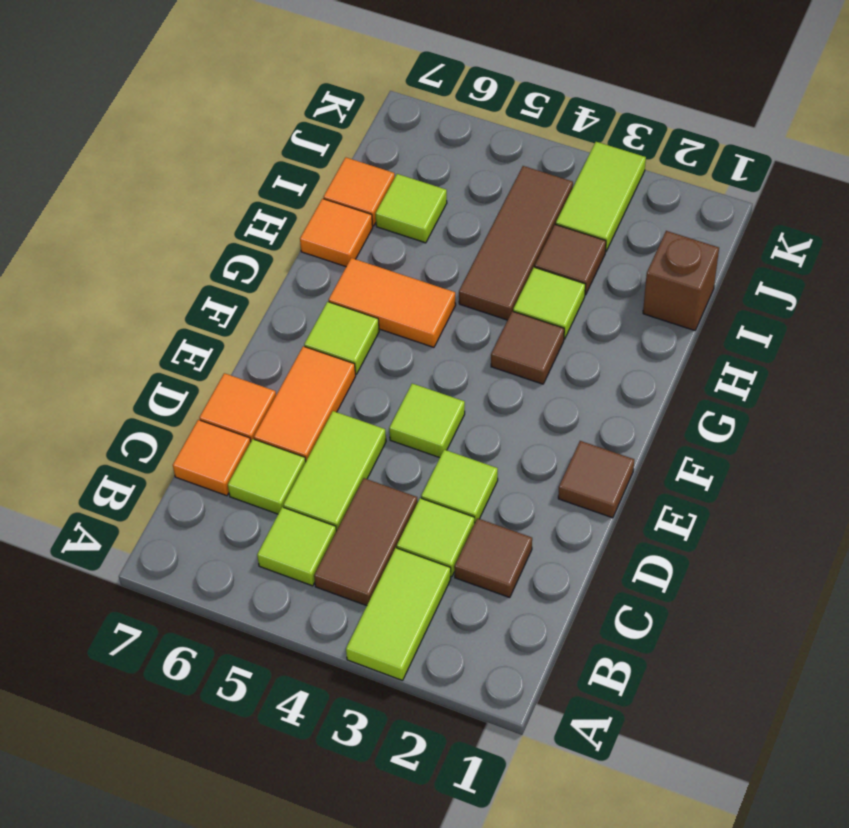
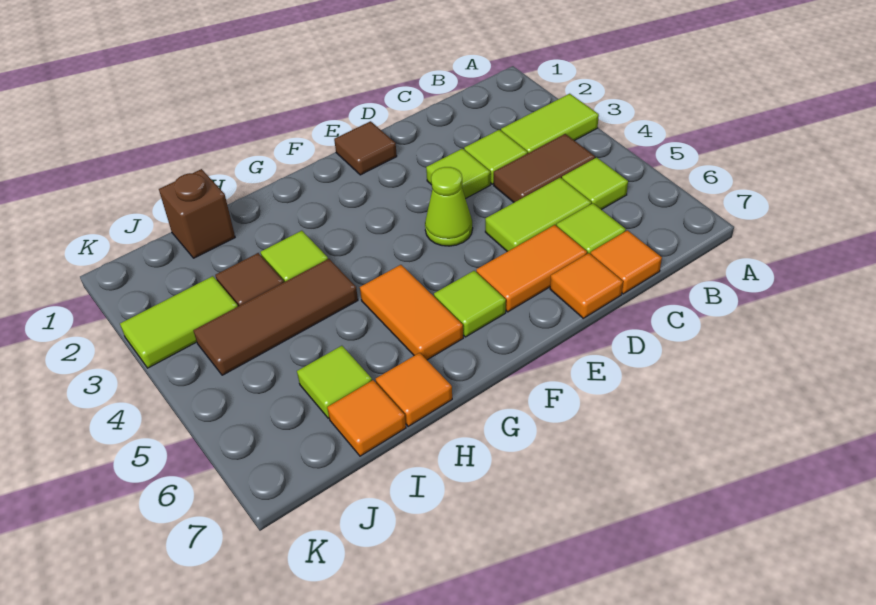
brown 1x1 tile [454,518,532,598] -> none
lime 1x1 tile [389,384,465,458] -> lime 1x1 cone [425,167,473,246]
brown 1x1 tile [491,311,564,384] -> none

